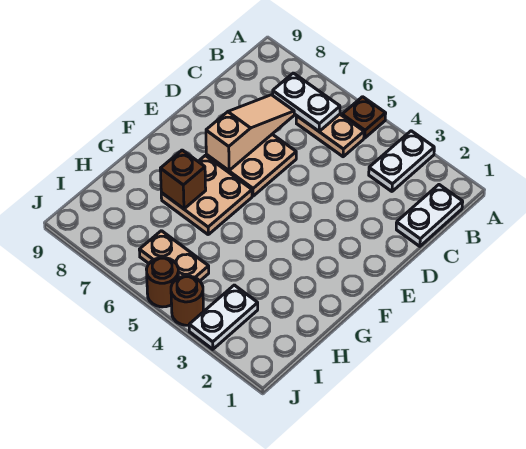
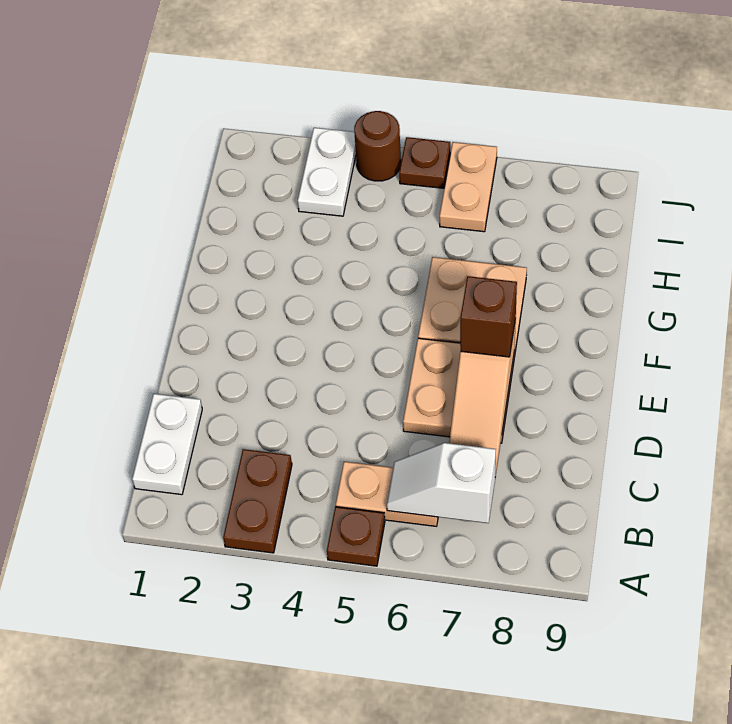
white 1x2 plate [369,131,434,191] -> brown 1x2 plate [223,449,292,553]
white 1x2 plate [273,73,340,131] -> white 1x2 slope [387,443,496,523]
brown 1x1 brick [160,150,206,209] -> brown 1x1 brick moved to [460,276,517,357]
tan 1x2 plate [139,231,209,281] -> tan 1x2 plate turned to [439,142,497,232]
brown 1x1 round brick [146,258,179,307] -> brown 1x1 plate [399,137,450,188]

